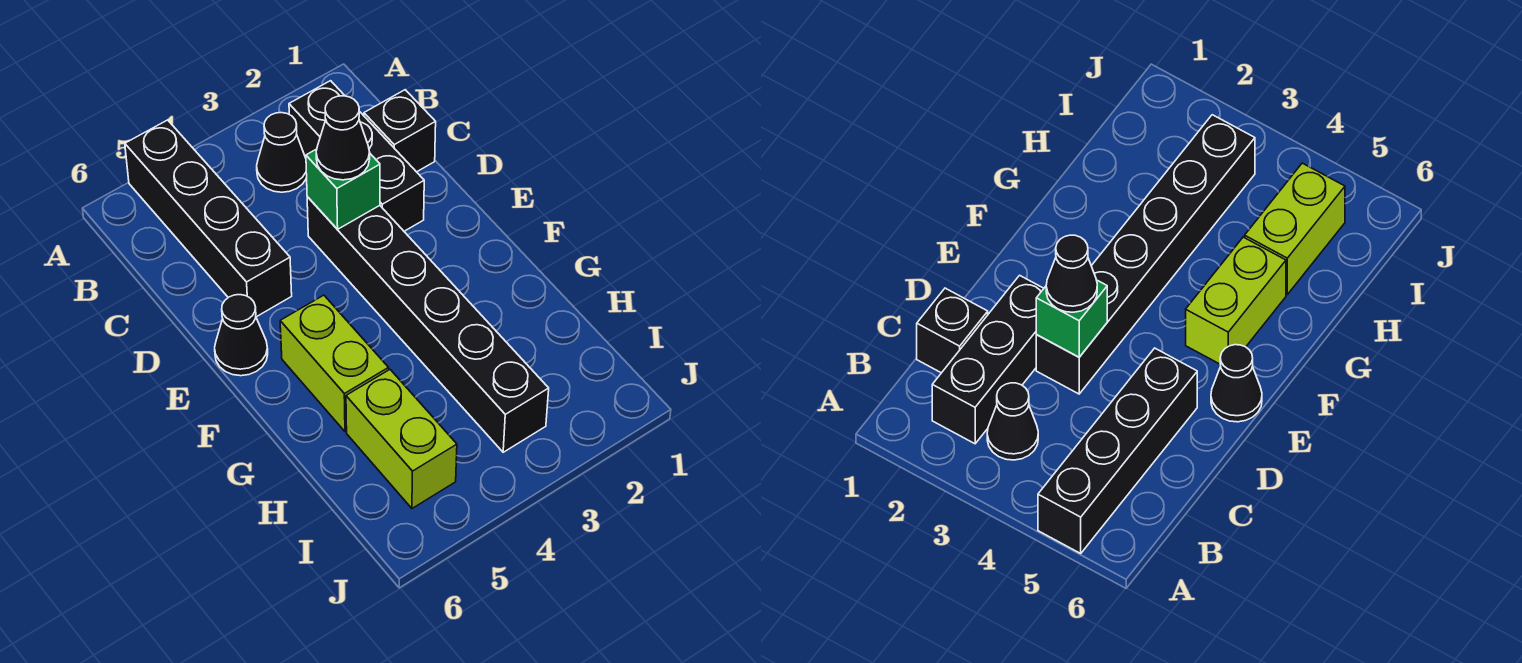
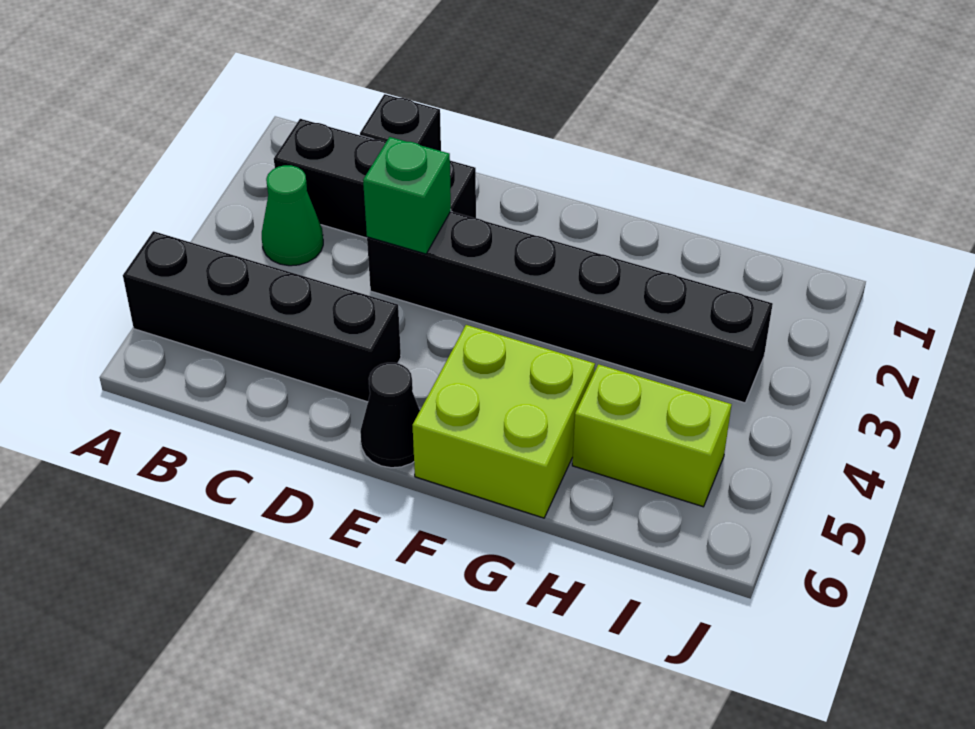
black 1x1 cone [257,113,307,192] -> green 1x1 cone [262,165,323,266]
black 1x1 cone [316,96,370,180] -> none
lime 1x2 brick [280,295,389,432] -> lime 2x2 brick [412,325,595,518]

